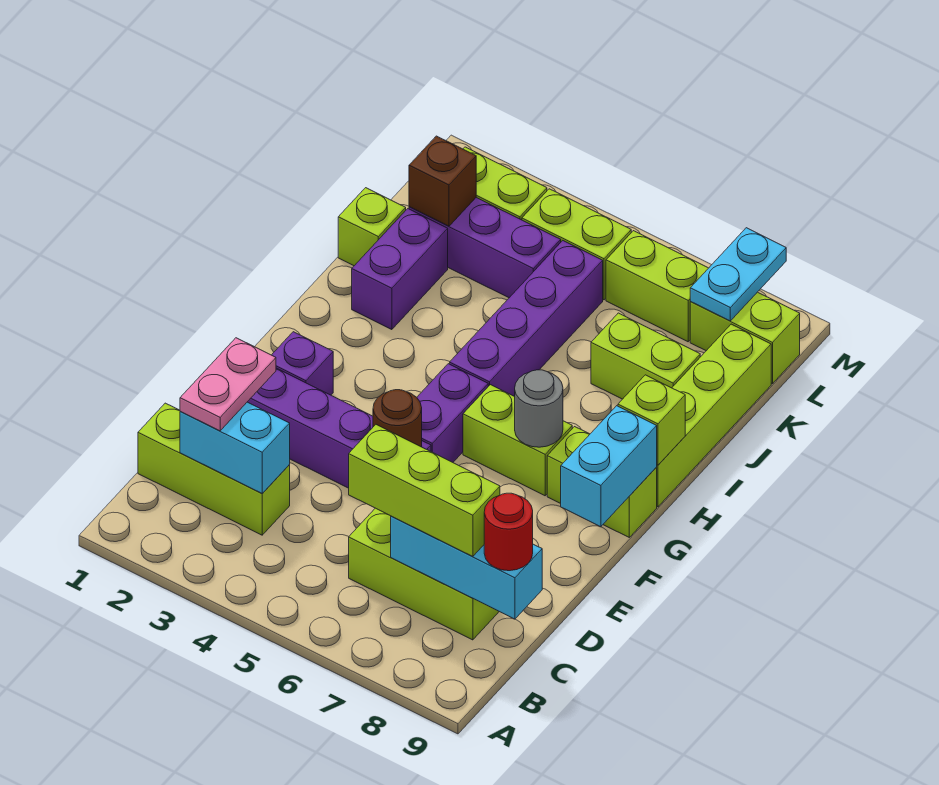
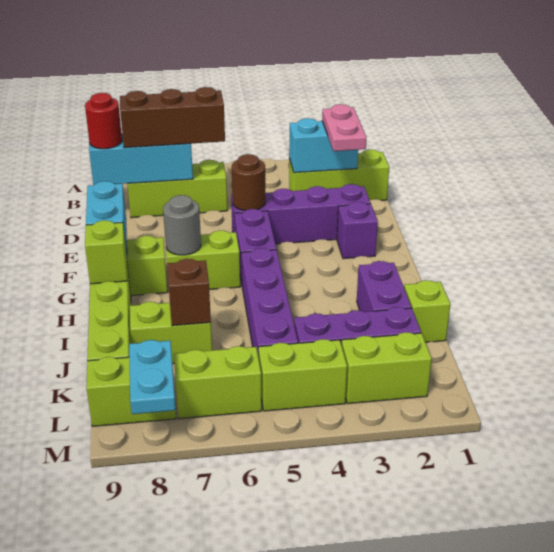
lime 1x3 brick [349,425,500,556] -> brown 1x3 brick [120,87,225,148]
brown 1x1 brick [409,136,476,226] -> brown 1x1 brick moved to [167,259,211,326]

